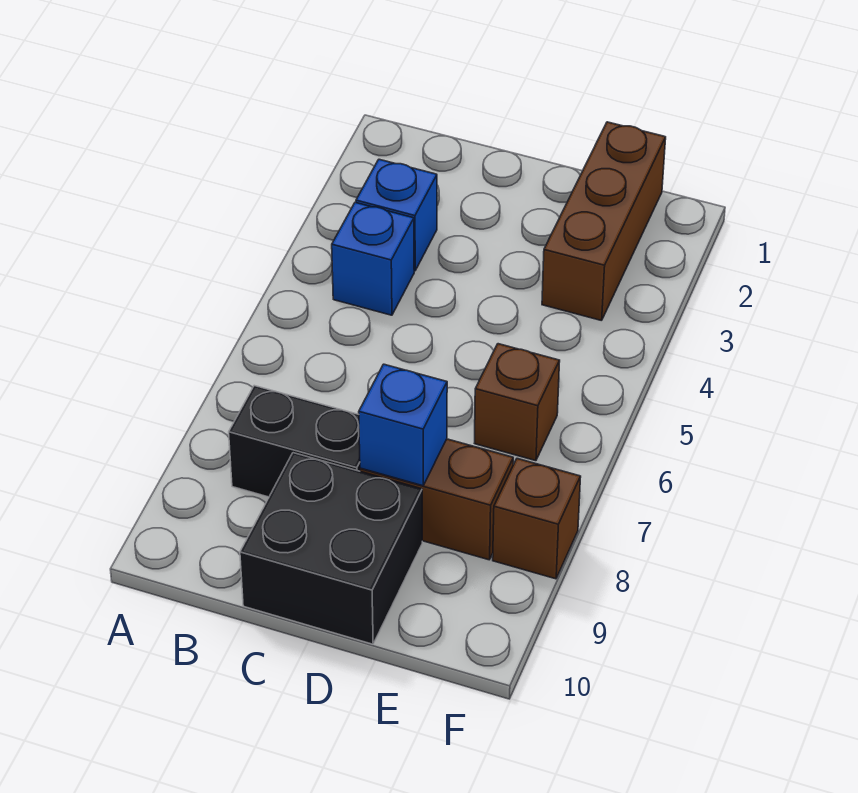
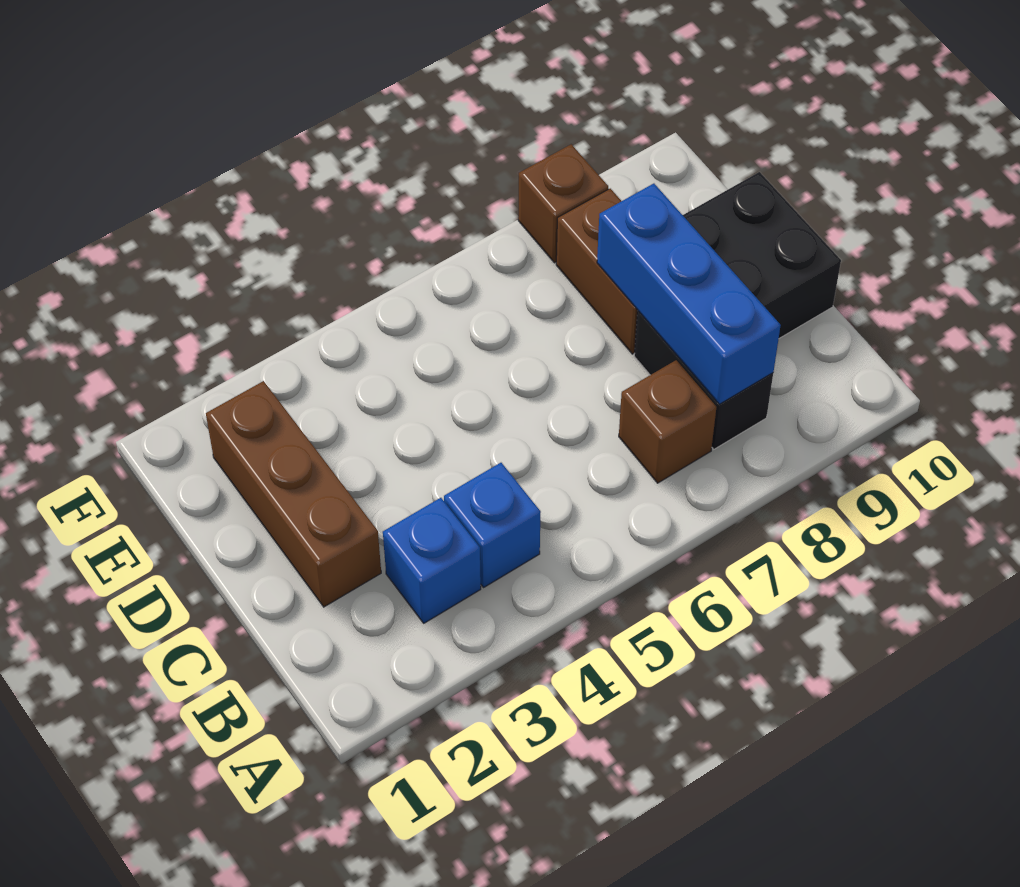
blue 1x1 brick [359,364,447,486] -> blue 1x3 brick [597,184,781,404]
brown 1x3 brick [542,122,666,321] -> brown 1x3 brick turned to [206,381,381,607]
brown 1x1 brick [475,344,560,461] -> brown 1x1 brick moved to [619,360,716,483]

